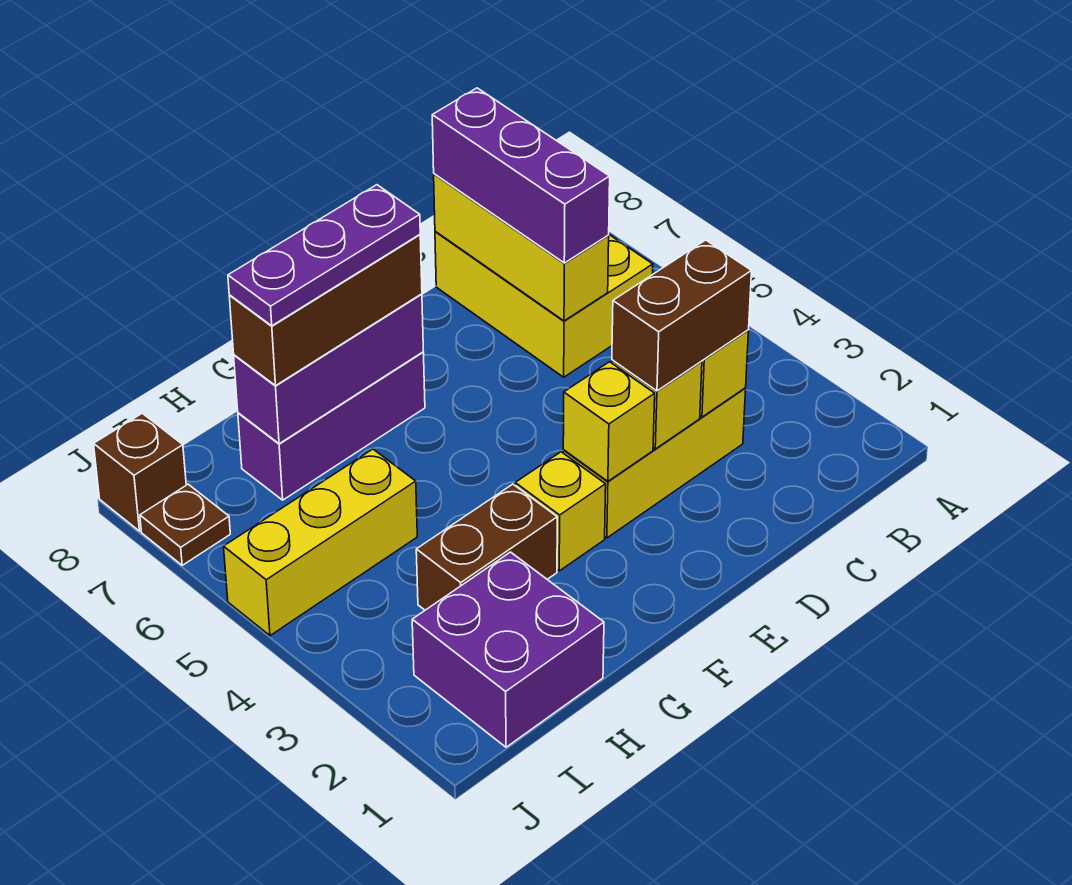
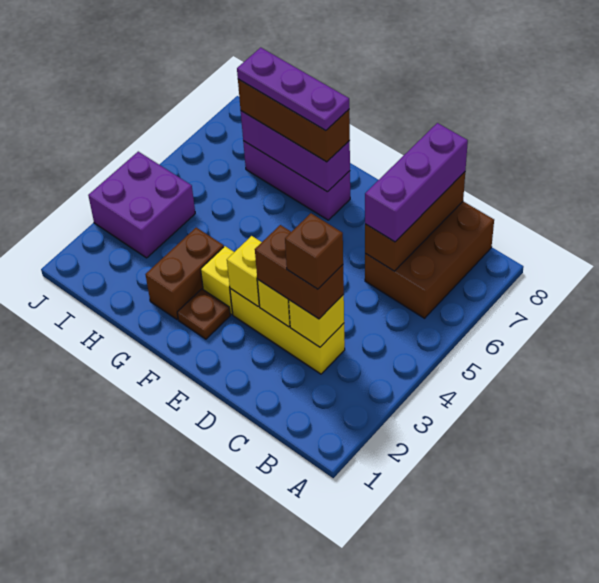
yellow 2x3 brick [435,231,653,377] -> brown 2x3 brick [365,202,494,318]
yellow 1x3 brick [434,174,609,321] -> brown 1x3 brick [365,172,465,271]
brown 1x2 brick [416,484,557,610] -> brown 1x2 brick turned to [145,228,224,320]
purple 2x2 brick [412,552,604,747] -> purple 2x2 brick moved to [88,152,195,258]
yellow 1x3 brick [224,449,417,636] -> none
brown 1x1 plate [140,484,230,565] -> brown 1x1 plate moved to [177,289,230,339]
brown 1x1 brick [94,413,186,531] -> brown 1x1 brick moved to [285,213,343,289]

